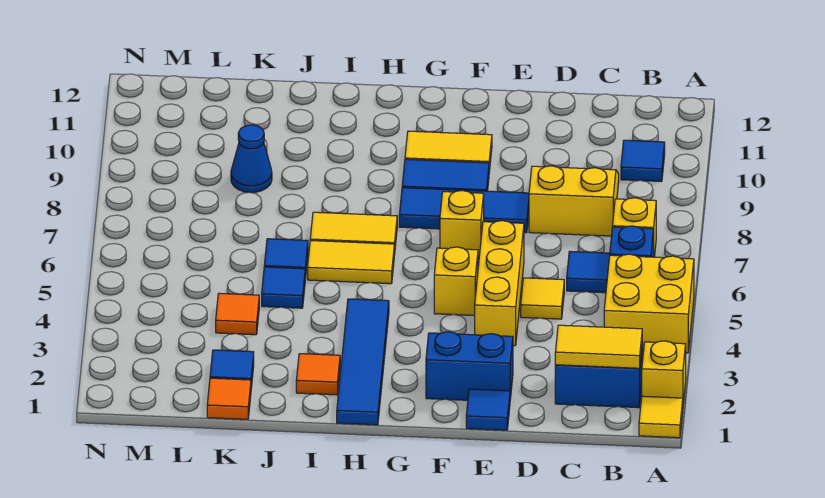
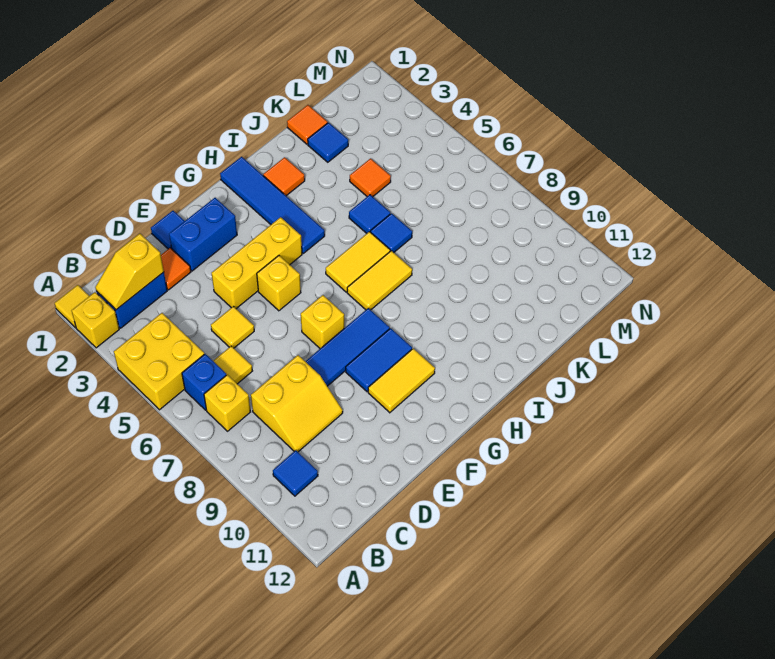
yellow 1x2 tile [555,325,642,368] -> yellow 1x2 slope [95,234,164,310]
blue 1x1 tile [567,251,610,293] -> yellow 1x1 tile [214,346,252,384]
none -> orange 1x1 tile [161,248,191,290]
yellow 1x3 brick [475,221,524,346] -> yellow 1x3 brick turned to [212,217,302,309]
blue 1x1 cone [231,125,272,193] -> none

